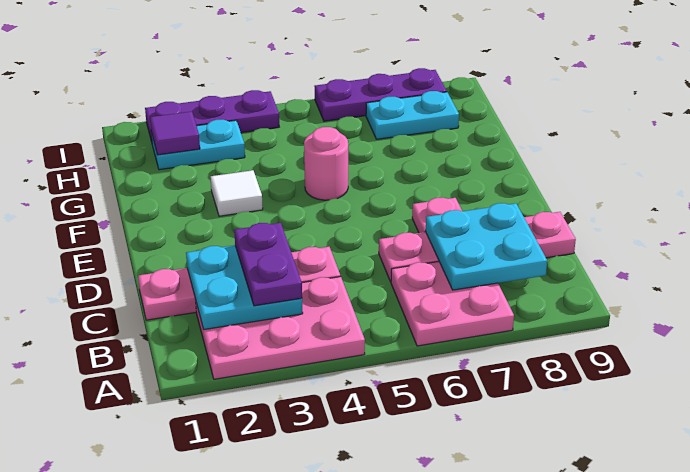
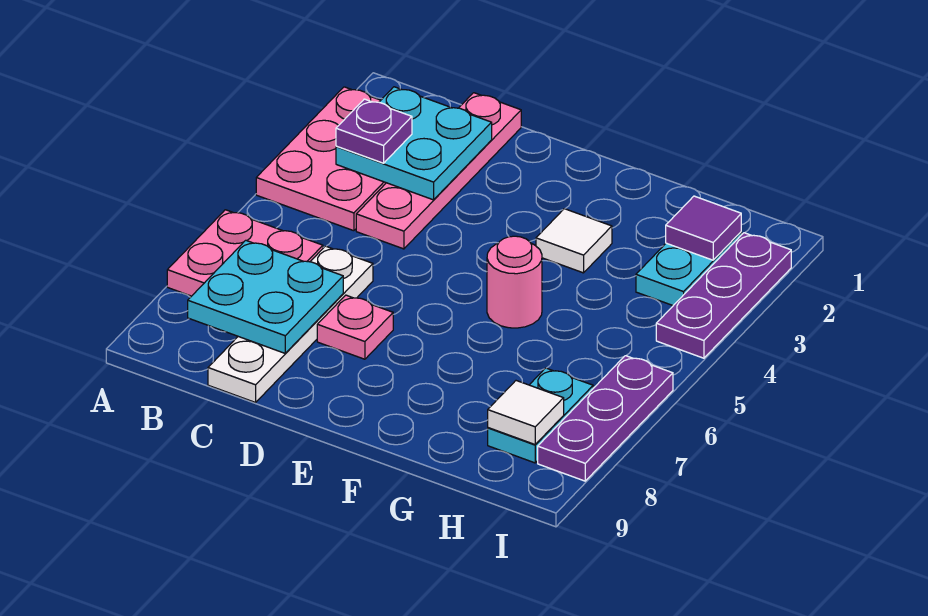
purple 1x2 plate [234,223,302,306] -> purple 1x1 plate [336,99,412,163]
pink 1x4 plate [379,212,576,282] -> white 1x4 plate [208,246,373,402]
none -> white 1x1 tile [488,381,564,445]

